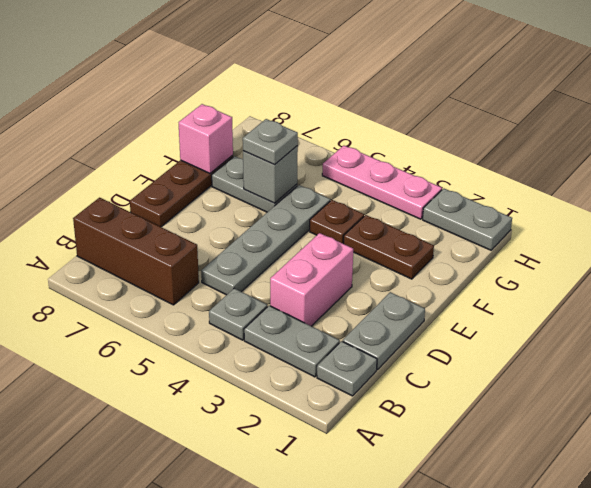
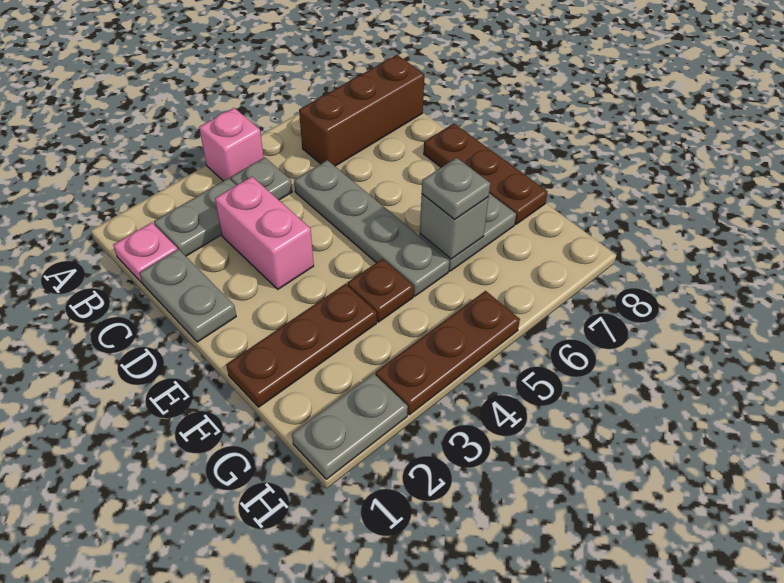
grey 1x1 plate [317,341,377,396] -> pink 1x1 plate [113,223,178,283]
brown 1x2 plate [344,215,434,279] -> brown 1x3 plate [226,284,377,407]
pink 1x1 brick [179,104,233,173] -> pink 1x1 brick moved to [199,108,264,181]
pink 1x3 plate [322,146,442,219] -> brown 1x3 plate [375,291,520,415]

